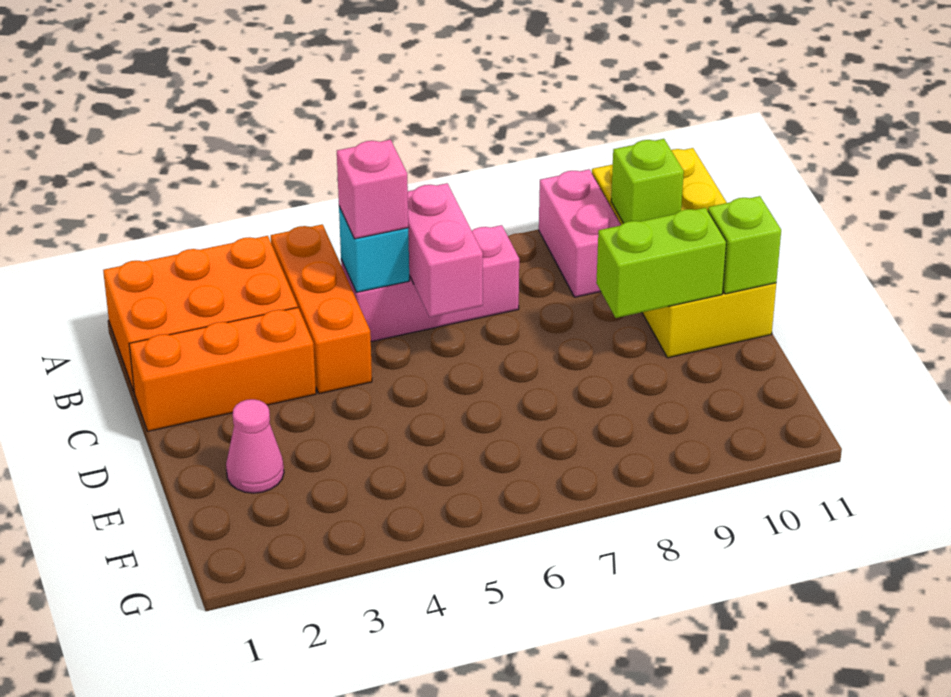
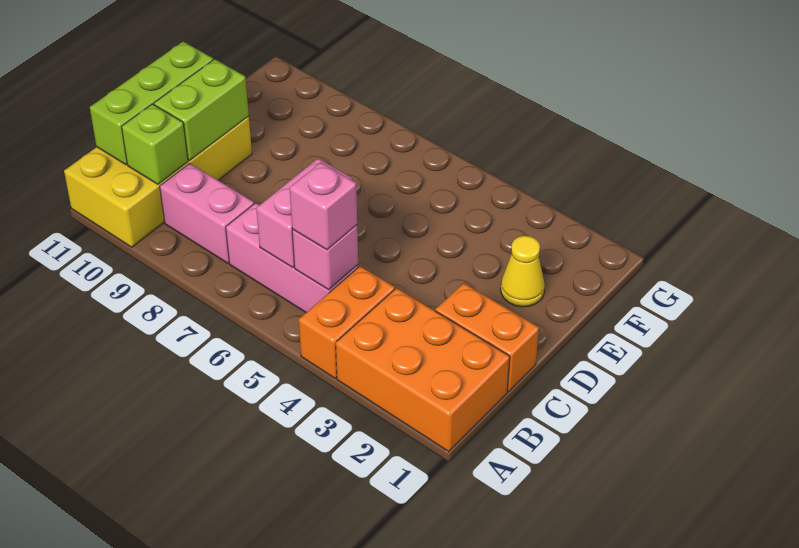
orange 1x3 brick [271,224,372,394] -> orange 1x2 brick [299,266,395,378]
pink 1x2 brick [539,169,621,297] -> pink 1x2 brick turned to [160,163,254,263]
cyan 1x1 brick [339,207,409,292] -> pink 1x1 brick [292,225,358,290]
orange 1x3 brick [129,308,316,431] -> orange 1x2 brick [435,283,539,392]
lime 1x2 brick [596,208,726,318] -> lime 1x2 brick turned to [154,59,249,161]
lime 1x1 brick [708,196,781,294] -> lime 1x3 brick [90,42,213,165]
pink 1x1 cone [226,399,284,493] -> yellow 1x1 cone [501,236,545,307]

